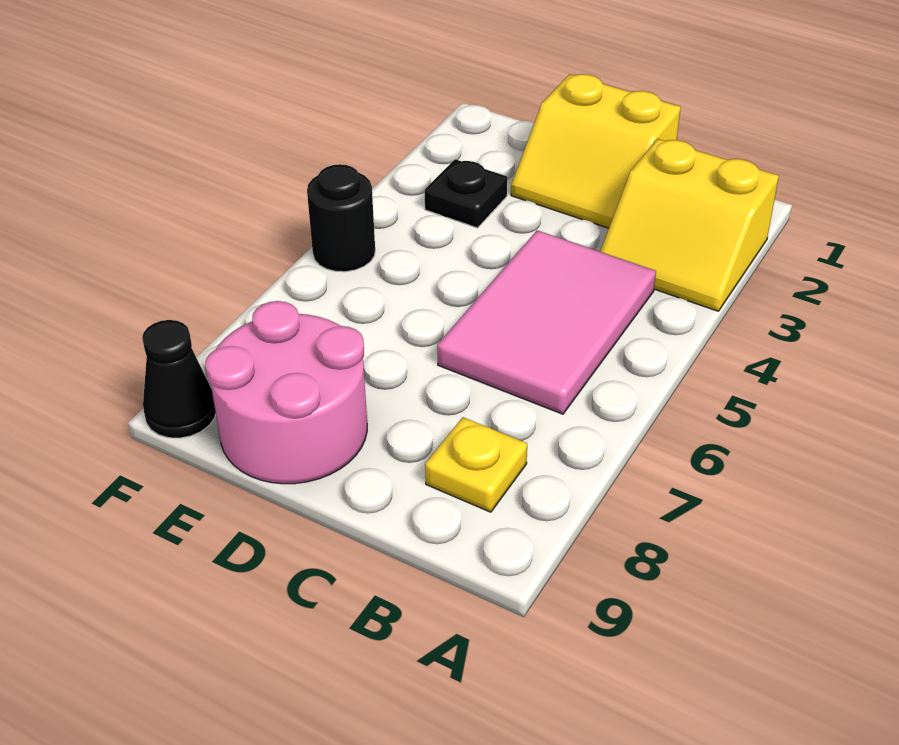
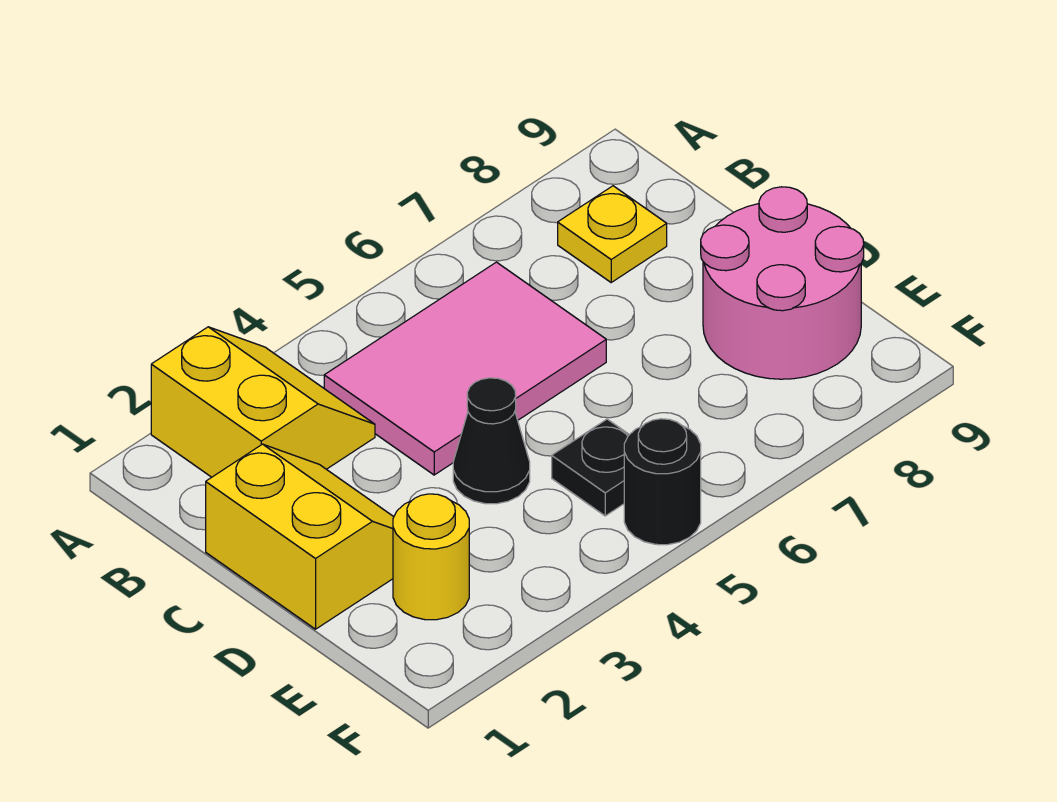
none -> yellow 1x1 round brick [393,494,469,620]
black 1x1 plate [425,159,507,228] -> black 1x1 plate moved to [552,419,629,516]
black 1x1 cone [142,320,216,438] -> black 1x1 cone moved to [453,378,530,504]

